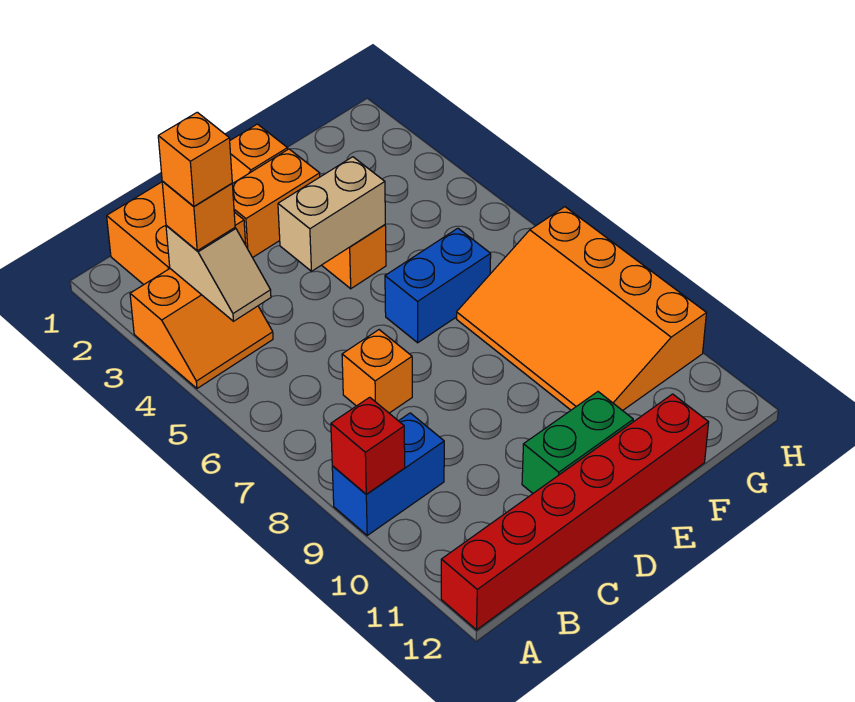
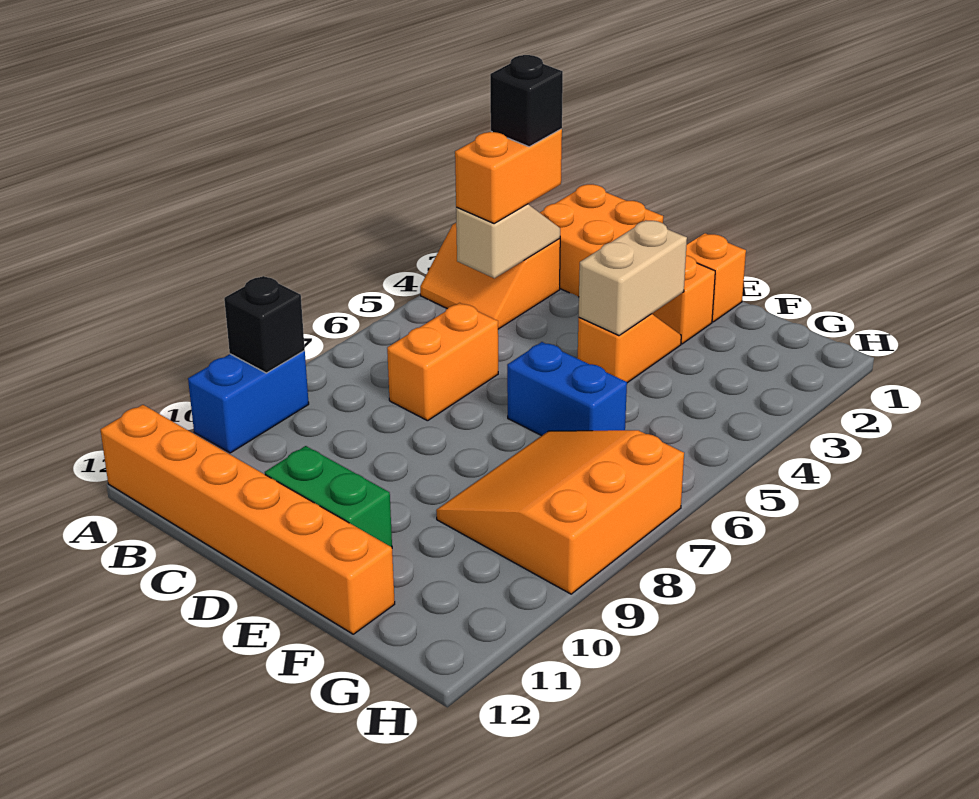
blue 1x2 brick [332,413,444,535] -> blue 1x2 brick turned to [188,351,309,453]
red 1x1 brick [331,397,405,494] -> black 1x1 brick [224,276,305,373]
red 1x6 brick [441,394,709,630] -> orange 1x6 brick [100,405,395,634]
tan 1x2 slope [166,225,271,321] -> tan 1x2 slope turned to [456,204,560,278]
orange 1x1 brick [162,181,235,251] -> orange 1x2 brick [455,129,562,223]
orange 1x1 brick [158,112,232,206] -> black 1x1 brick [490,55,563,147]
orange 1x1 brick [342,330,412,413] -> orange 1x2 brick [387,303,498,421]
tan 1x2 brick [278,157,385,271] -> tan 1x2 brick turned to [578,220,687,336]
orange 3x4 slope [457,207,706,411] -> orange 3x3 slope [436,430,684,594]

